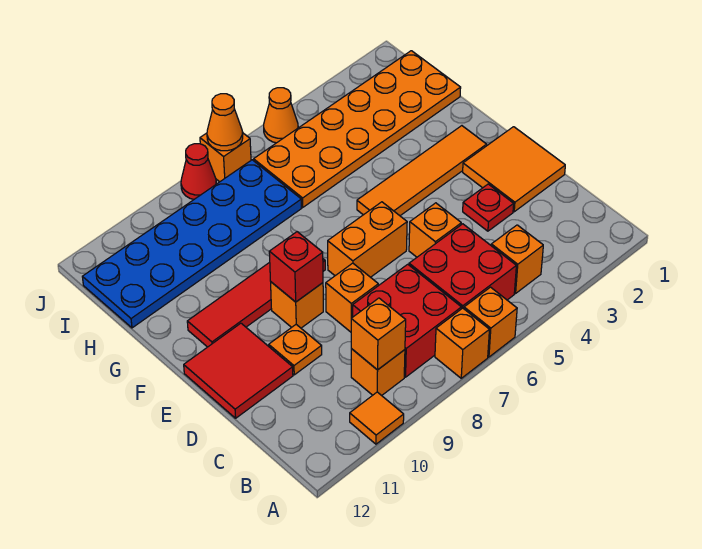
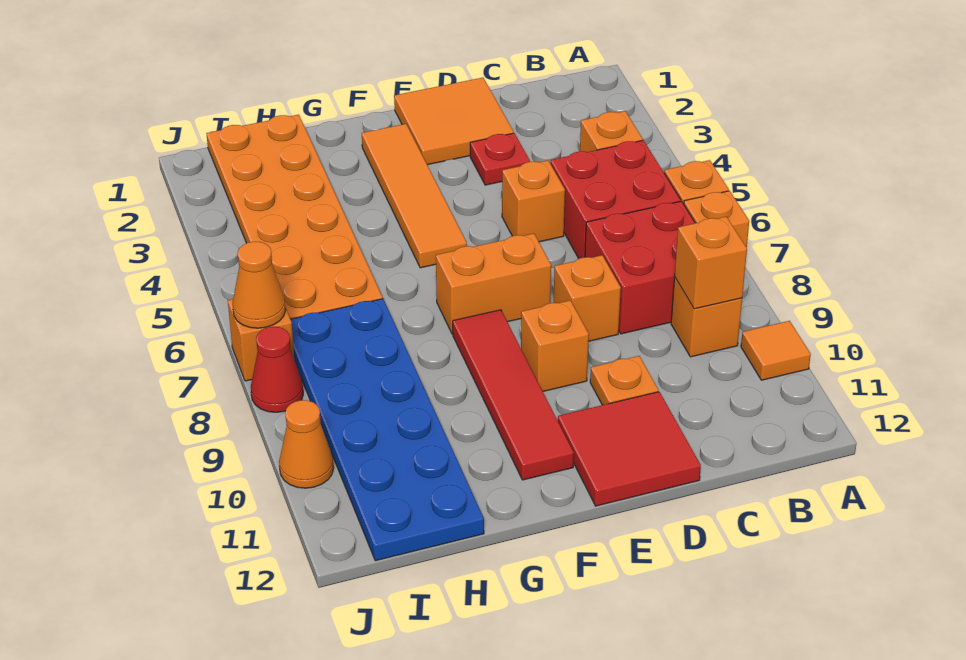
orange 1x2 brick [328,202,407,277] -> orange 1x2 brick turned to [436,234,551,334]
red 1x1 brick [269,232,323,302] -> none
orange 1x1 cone [264,88,298,143] -> orange 1x1 cone moved to [279,400,334,488]

